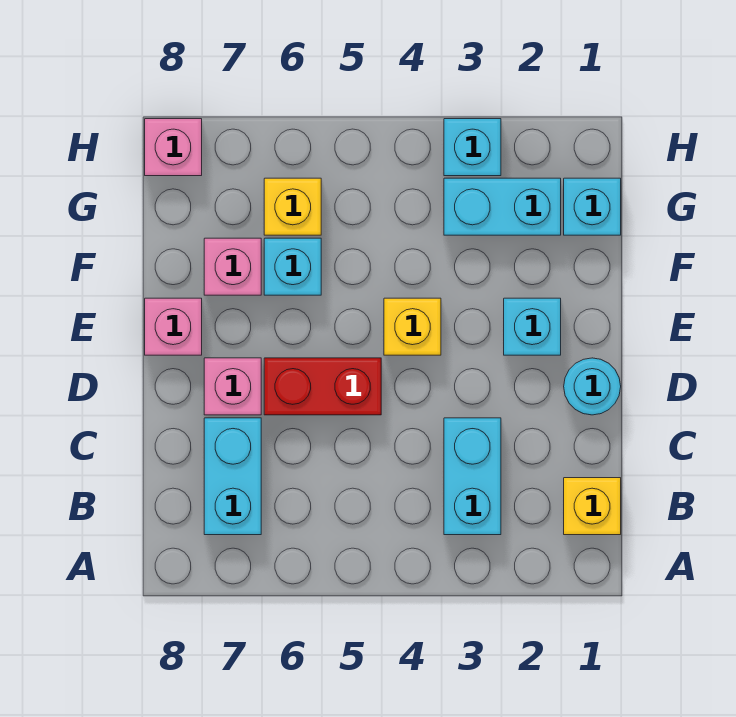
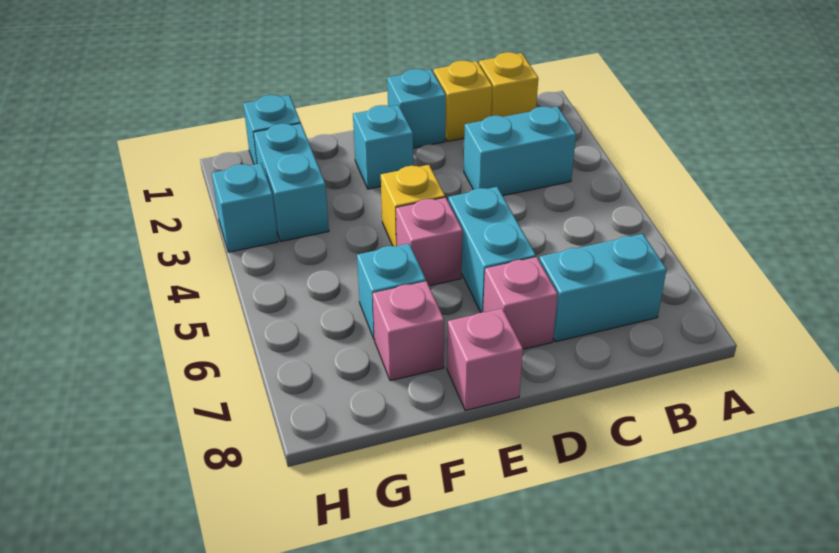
cyan 1x1 round brick [564,358,621,415] -> cyan 1x1 brick [387,69,446,148]
red 1x2 brick [264,358,381,415] -> cyan 1x2 brick [448,187,536,313]
yellow 1x1 brick [264,178,321,235] -> yellow 1x1 brick moved to [434,61,492,141]
pink 1x1 brick [145,119,202,176] -> pink 1x1 brick moved to [396,197,463,286]

